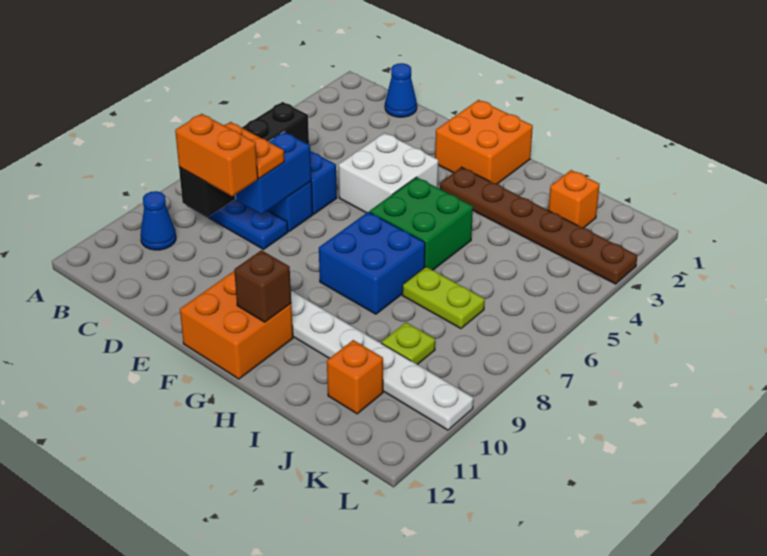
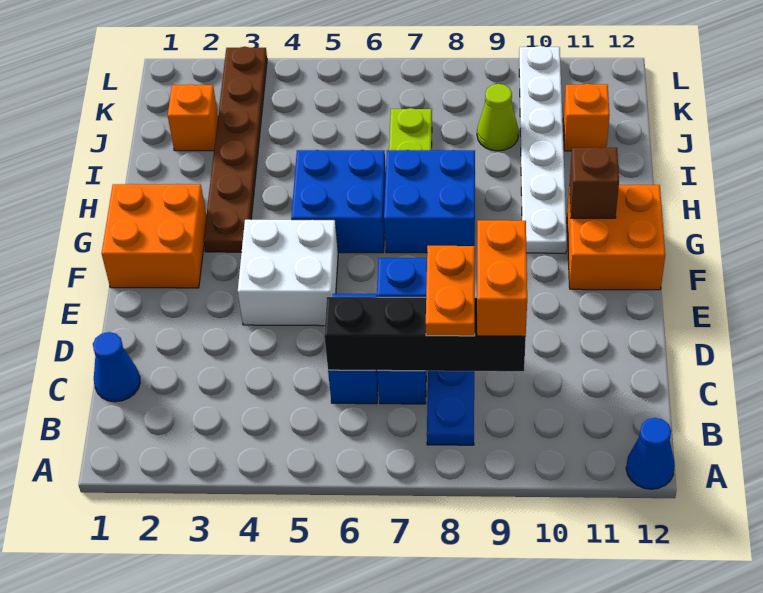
blue 1x1 cone [140,191,176,250] -> blue 1x1 cone moved to [626,418,675,489]
green 2x2 brick [369,177,473,270] -> blue 2x2 brick [291,150,386,253]
lime 1x1 plate [381,322,435,365] -> lime 1x1 cone [477,84,519,151]

